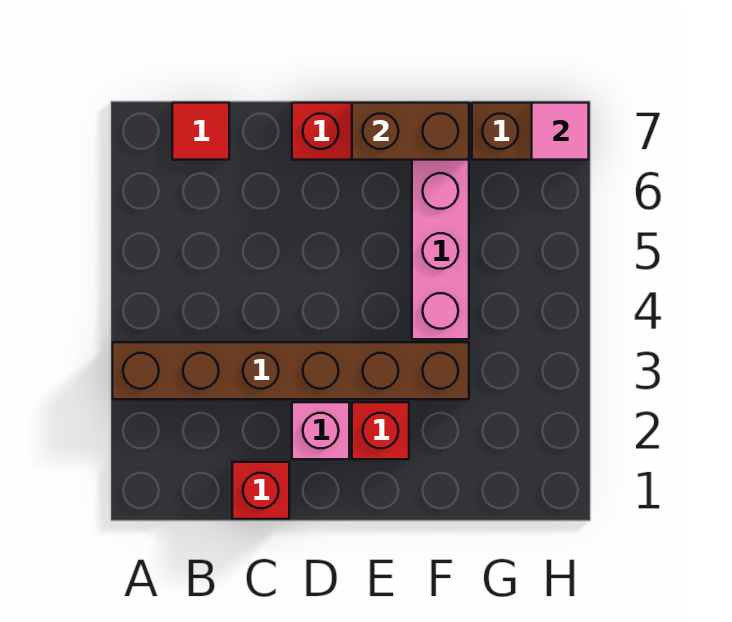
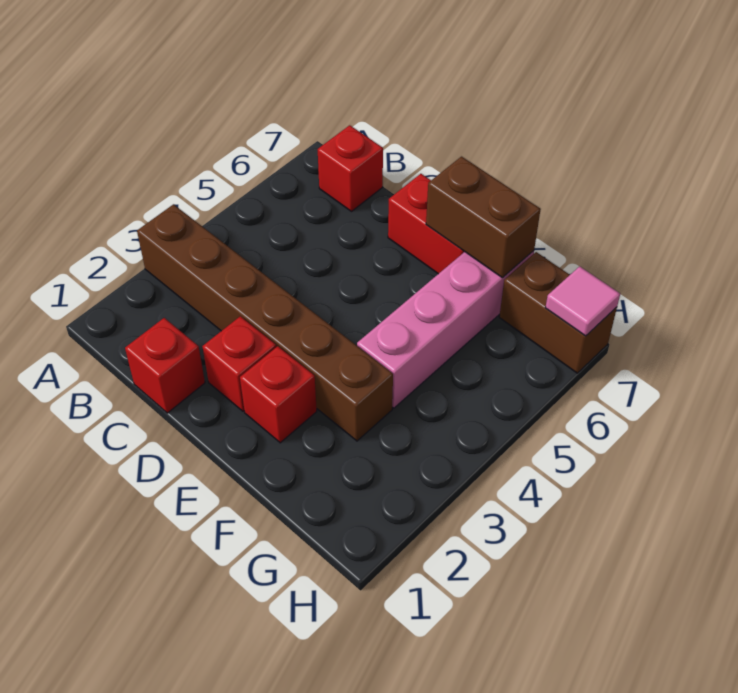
red 1x1 tile [172,103,229,160] -> red 1x1 brick [318,125,383,211]
pink 1x1 brick [292,402,349,459] -> red 1x1 brick [202,316,276,411]

